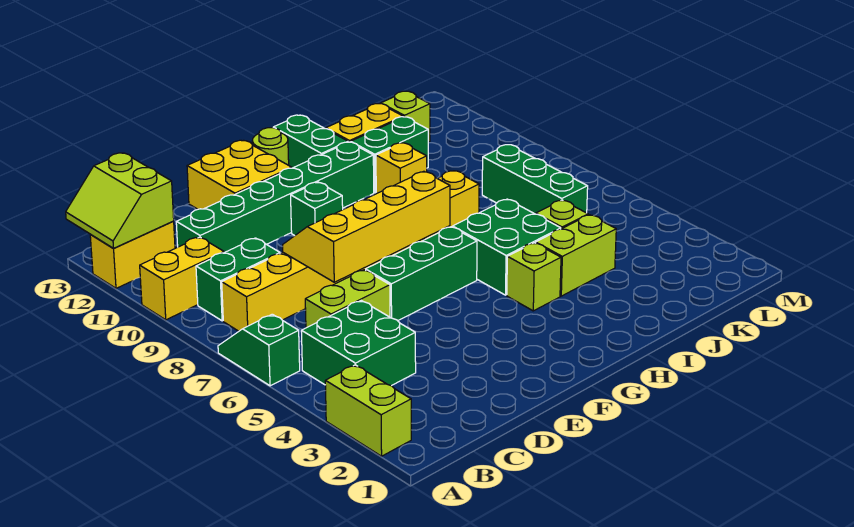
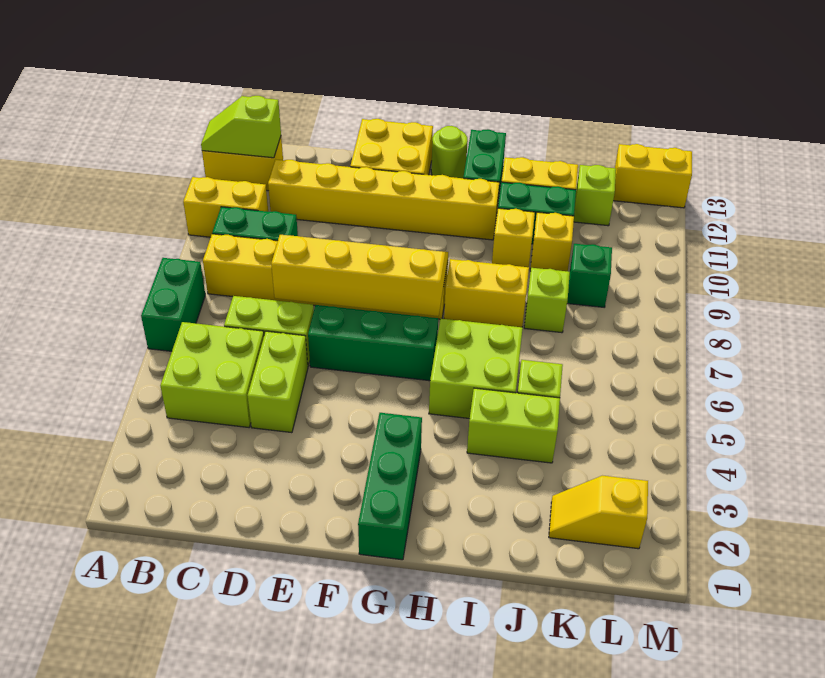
lime 1x2 brick [325,365,411,456] -> lime 1x2 brick moved to [248,331,308,433]
green 1x2 slope [218,314,300,386] -> green 1x2 brick [141,258,205,351]
lime 2x2 slope [66,153,174,248] -> lime 1x2 slope [201,96,281,158]
green 2x2 brick [301,301,416,386] -> lime 2x2 brick [160,322,264,427]
green 1x6 brick [176,142,374,253] -> yellow 1x6 brick [268,160,499,240]
green 1x1 brick [291,182,343,236] -> green 1x1 brick moved to [567,244,612,307]
lime 1x1 brick [507,243,561,311] -> lime 1x1 brick moved to [524,268,570,333]
green 2x2 brick [453,199,561,295] -> lime 2x2 brick [429,319,523,419]
none -> yellow 1x1 brick [530,212,574,271]
none -> yellow 1x2 slope [549,476,648,549]
green 1x3 brick [482,145,588,214] -> green 1x3 brick moved to [358,413,422,560]
none -> yellow 1x2 brick [613,144,692,208]

